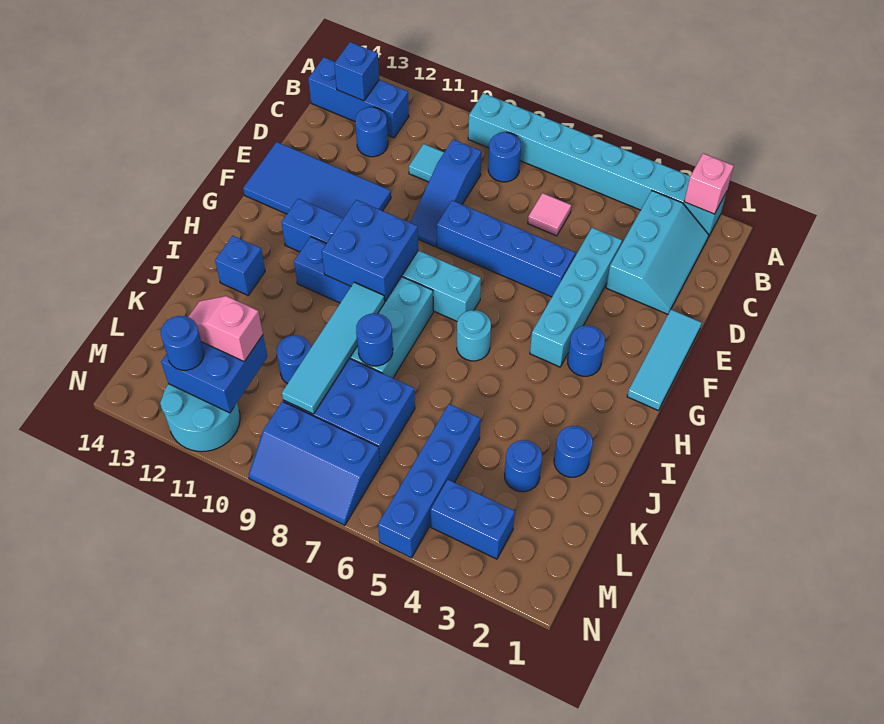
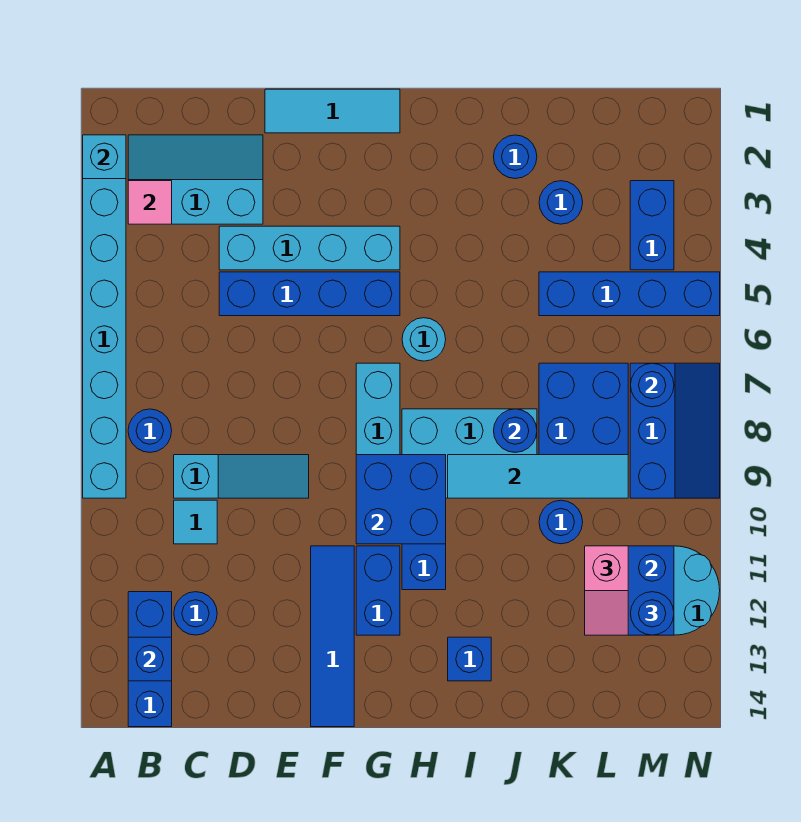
pink 1x1 brick [684,153,734,214] -> cyan 1x1 brick [83,135,126,179]
pink 1x1 tile [528,193,571,236] -> pink 1x1 tile moved to [128,181,172,224]
blue 1x3 slope [410,139,482,247] -> cyan 1x3 slope [174,455,309,498]
blue 1x4 brick [437,200,576,297] -> blue 1x4 brick turned to [219,272,400,316]
blue 2x4 tile [243,142,391,218] -> blue 1x4 tile [311,546,354,727]
blue 1x1 round brick [568,325,605,376] -> blue 1x1 round brick moved to [630,363,674,407]

